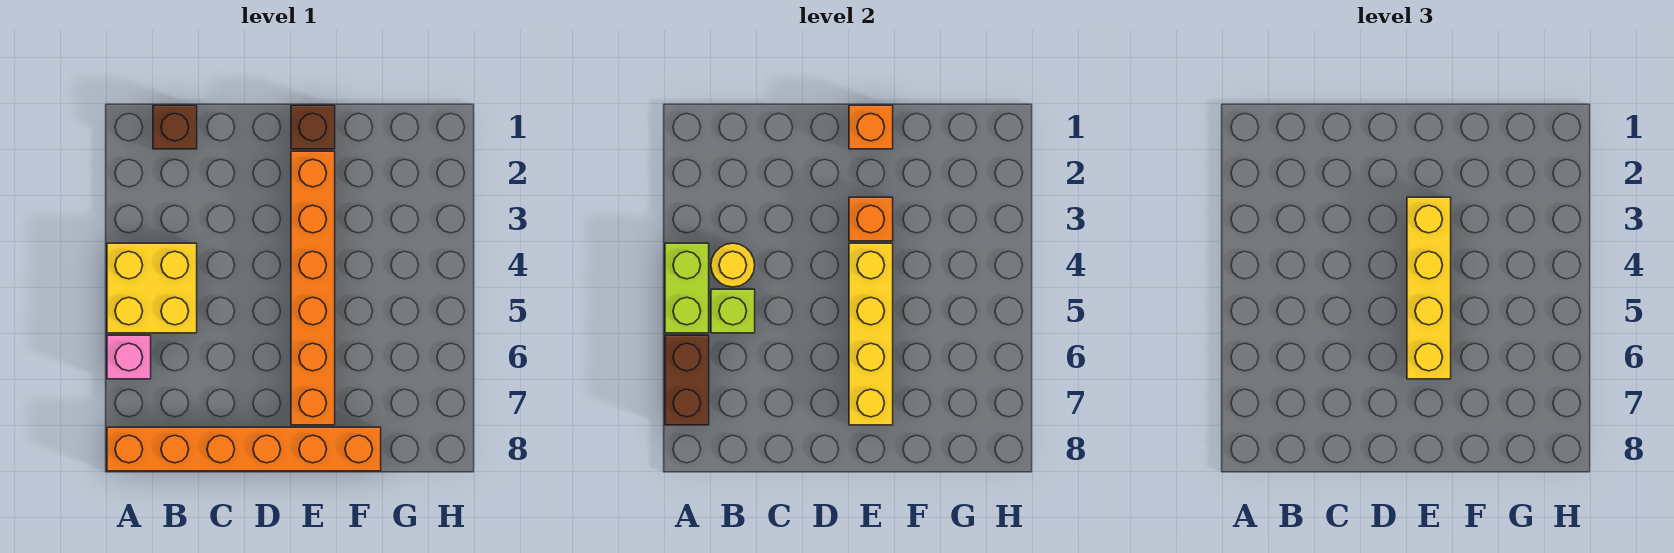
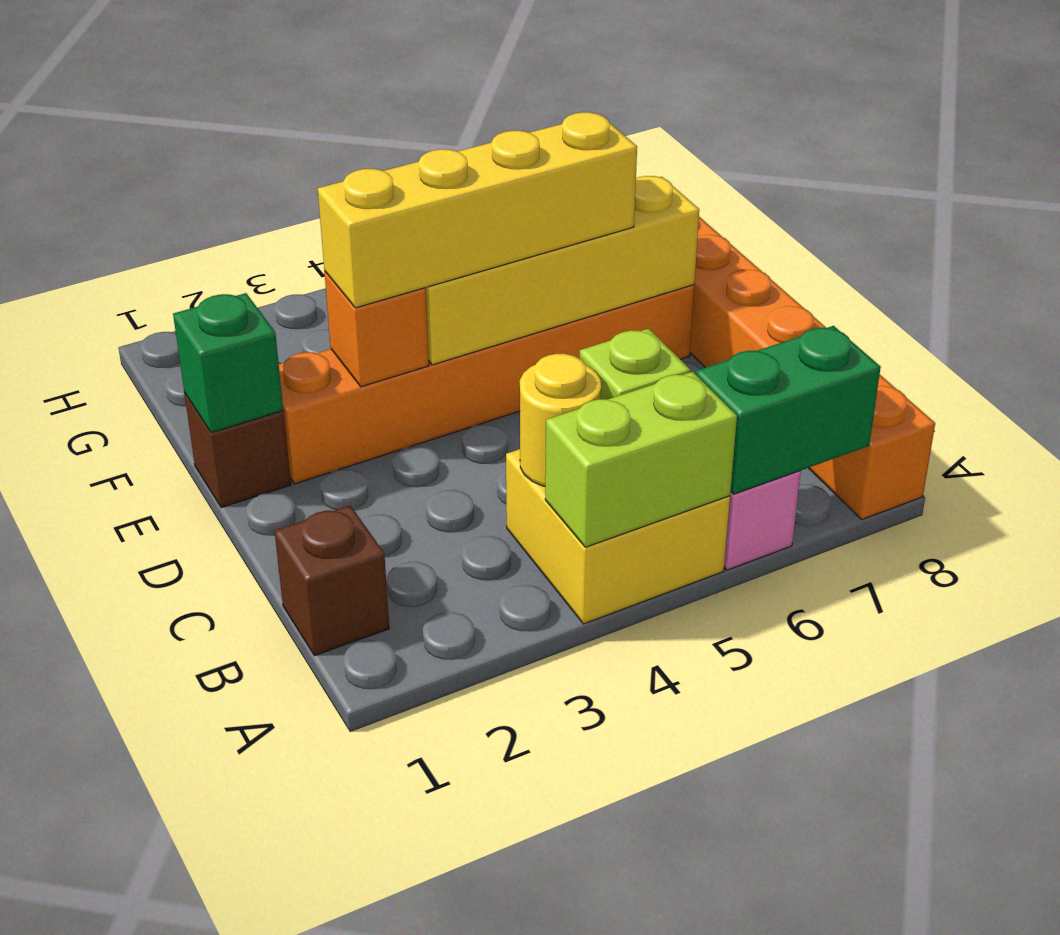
brown 1x2 brick [665,335,709,425] -> green 1x2 brick [696,326,881,494]
orange 1x1 brick [849,105,893,149] -> green 1x1 brick [173,293,283,433]

